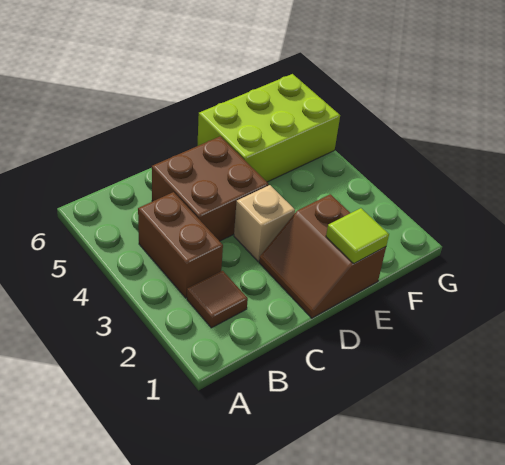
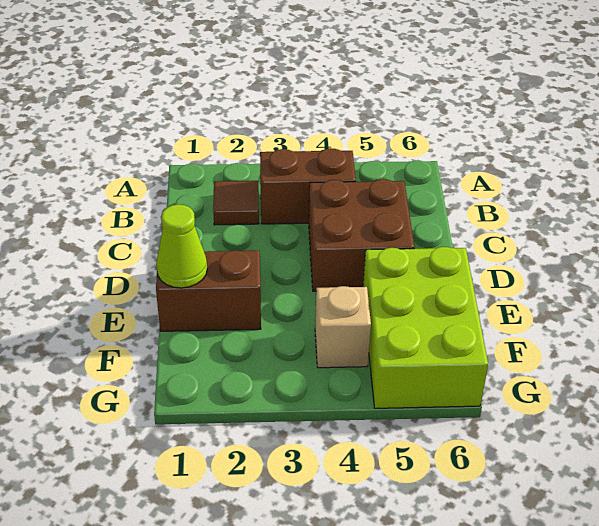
tan 1x1 brick [234,185,295,261] -> tan 1x1 brick moved to [315,286,371,368]
lime 1x1 tile [326,208,389,264] -> lime 1x1 cone [156,204,207,288]

